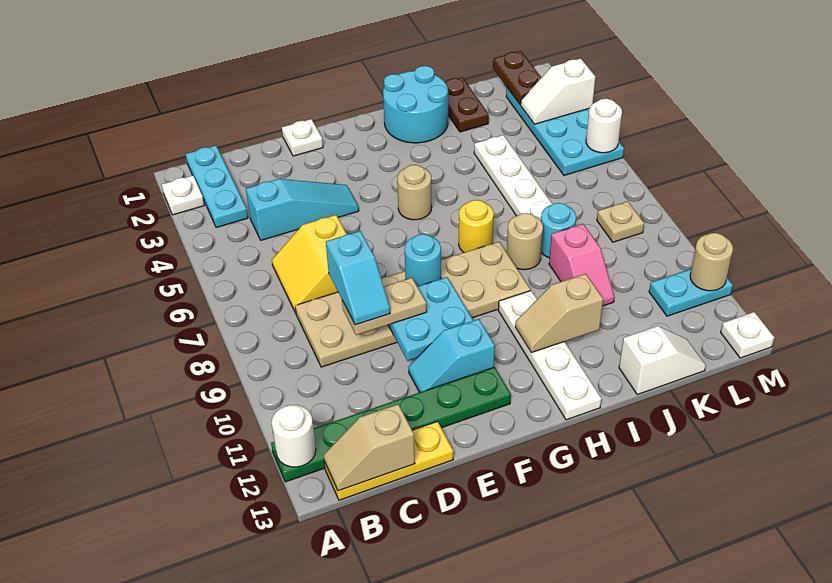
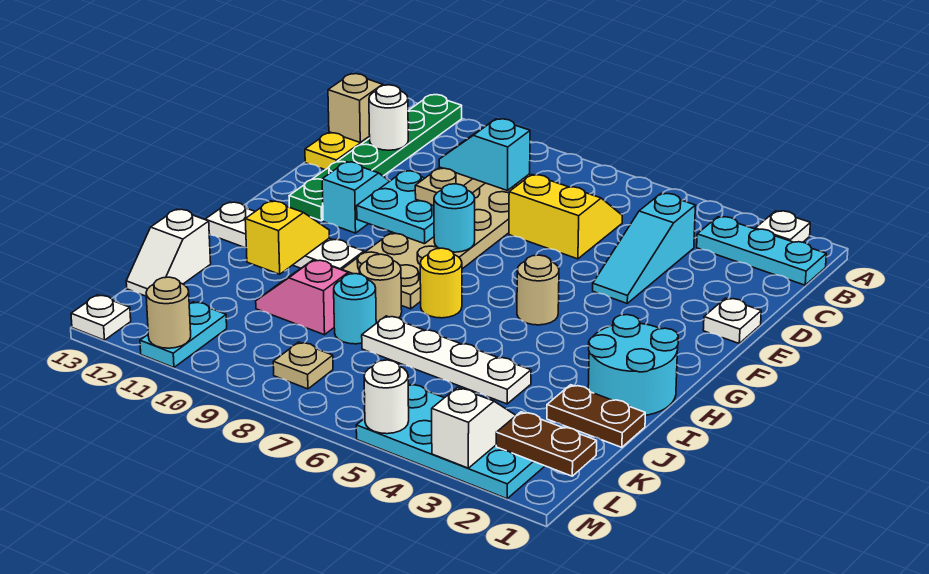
white 1x1 round brick [272,405,316,467] -> white 1x1 round brick moved to [369,85,408,150]
tan 1x2 slope [515,274,603,353] -> yellow 1x2 slope [245,201,329,274]

